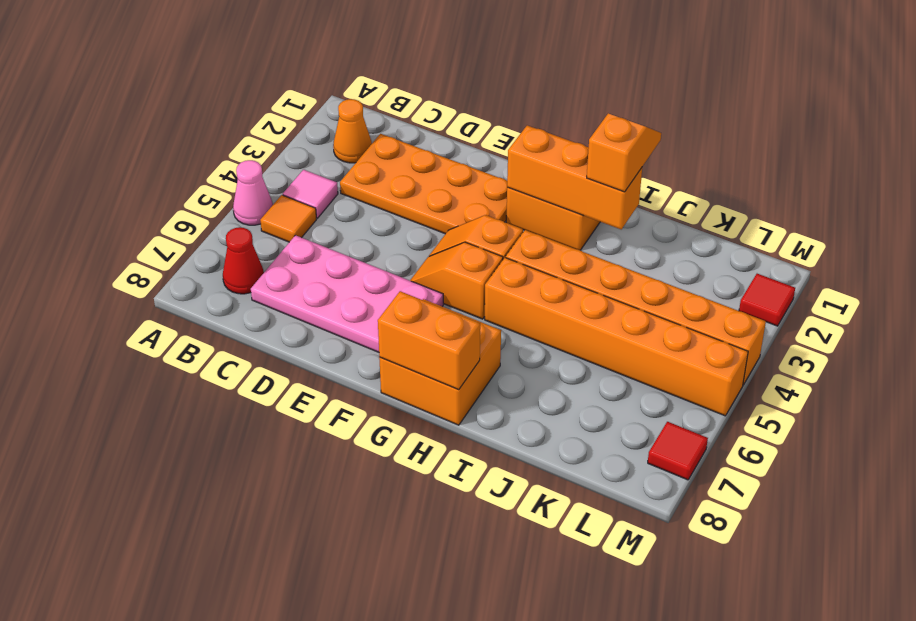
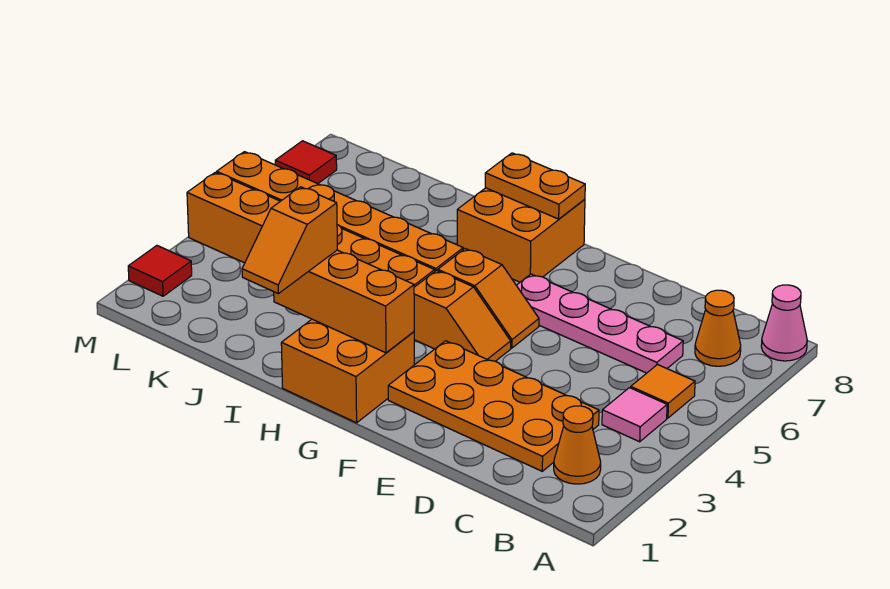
pink 1x1 cone [233,160,273,225] -> pink 1x1 cone moved to [761,285,807,361]
red 1x1 cone [223,227,264,294] -> orange 1x1 cone [695,290,741,366]
pink 2x4 plate [251,235,443,352] -> pink 1x4 plate [516,274,683,373]
orange 1x2 brick [378,291,480,390] -> orange 1x2 plate [485,153,585,219]

